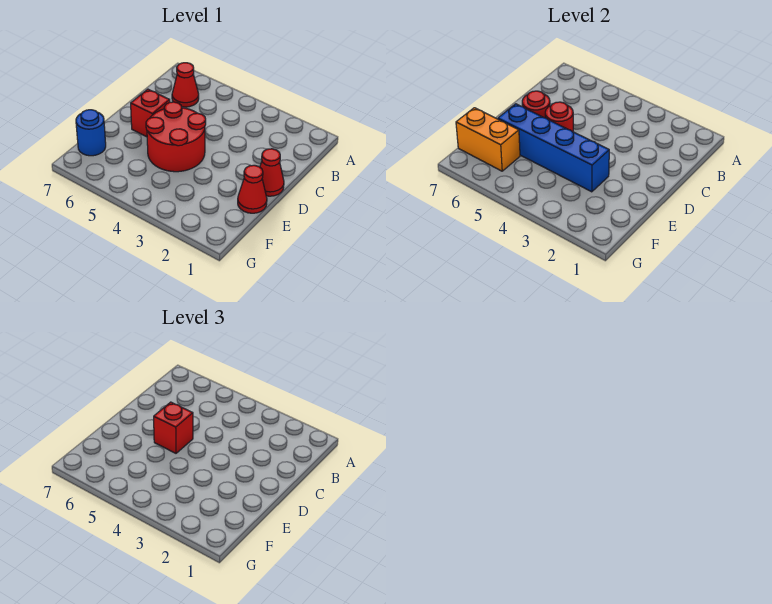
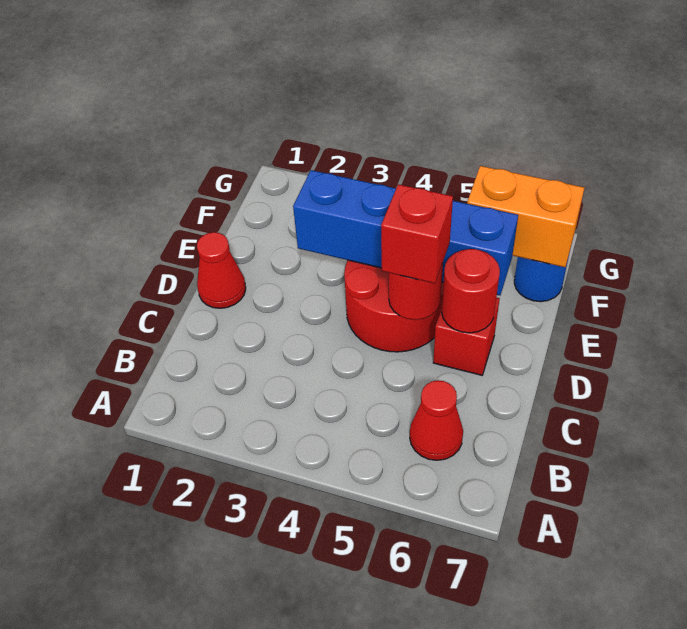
red 1x1 cone [238,165,267,213] -> none

